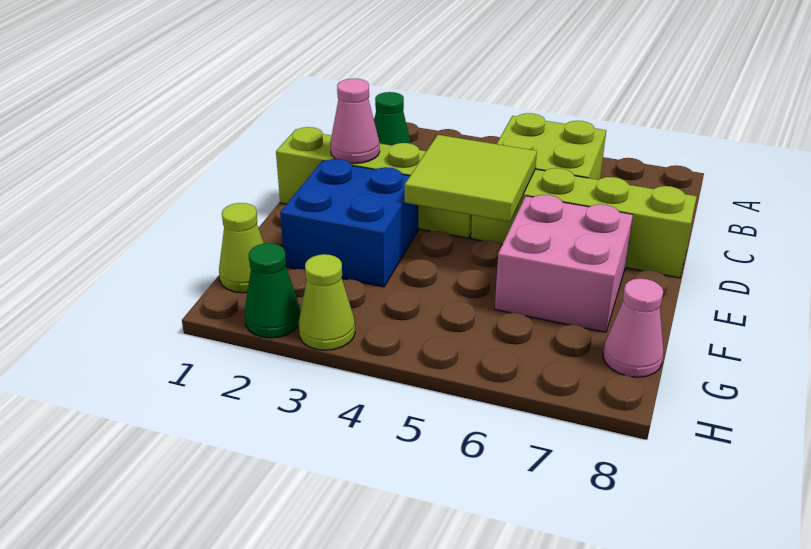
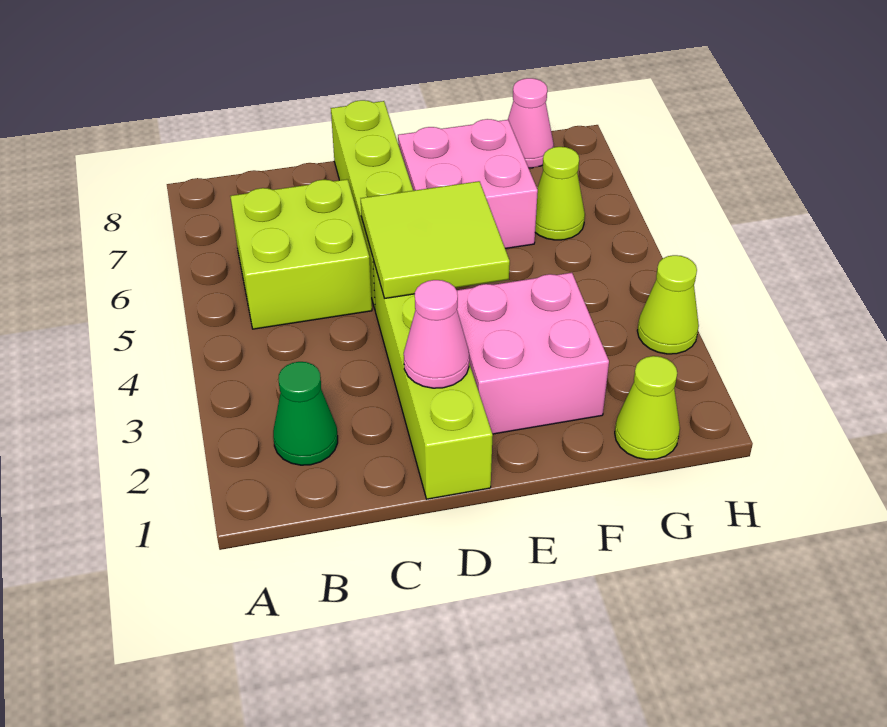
blue 2x2 brick [280,159,418,287] -> pink 2x2 brick [457,273,609,434]
none -> lime 1x1 cone [535,147,585,240]
green 1x1 cone [245,243,300,338] -> none

